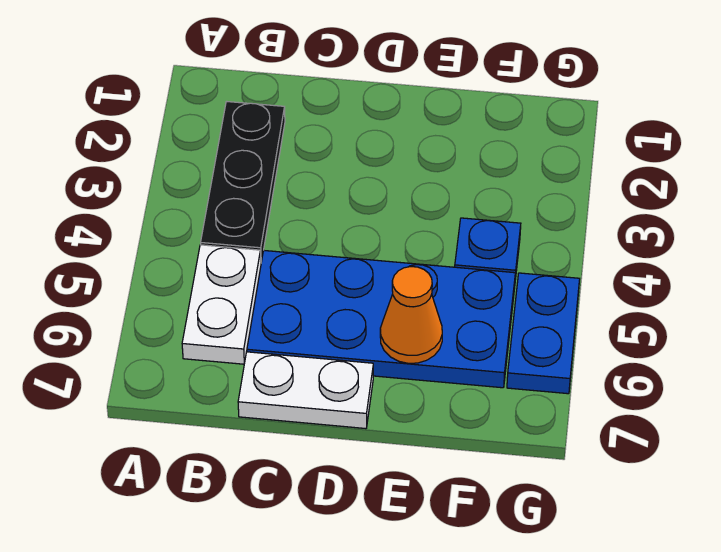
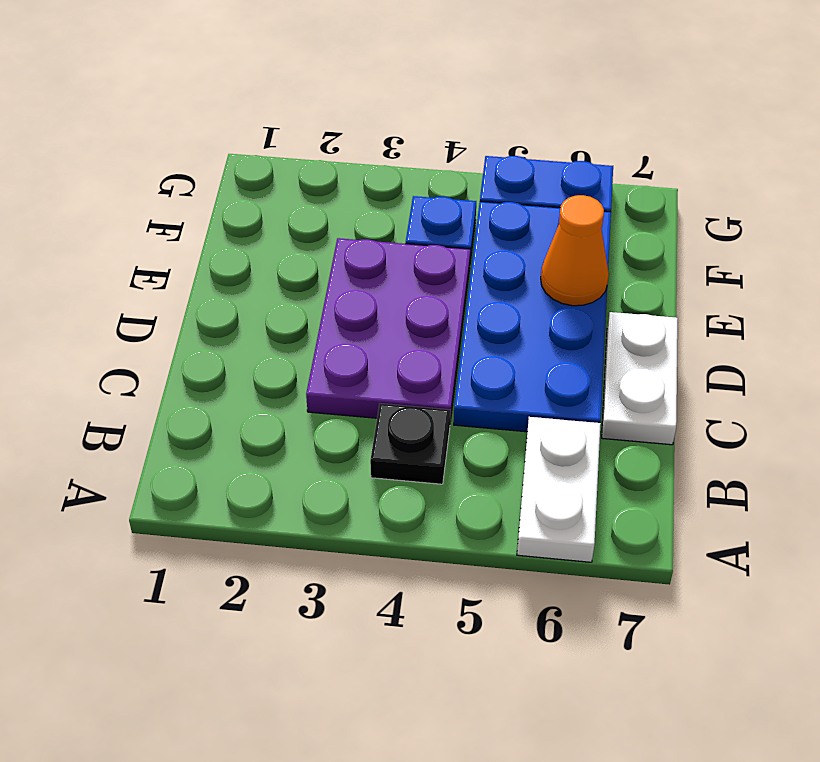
black 1x3 plate [201,101,285,262] -> black 1x1 plate [370,404,450,484]
white 1x2 plate [182,245,261,364] -> white 1x2 plate turned to [517,417,601,562]
none -> purple 2x3 plate [306,238,470,421]

